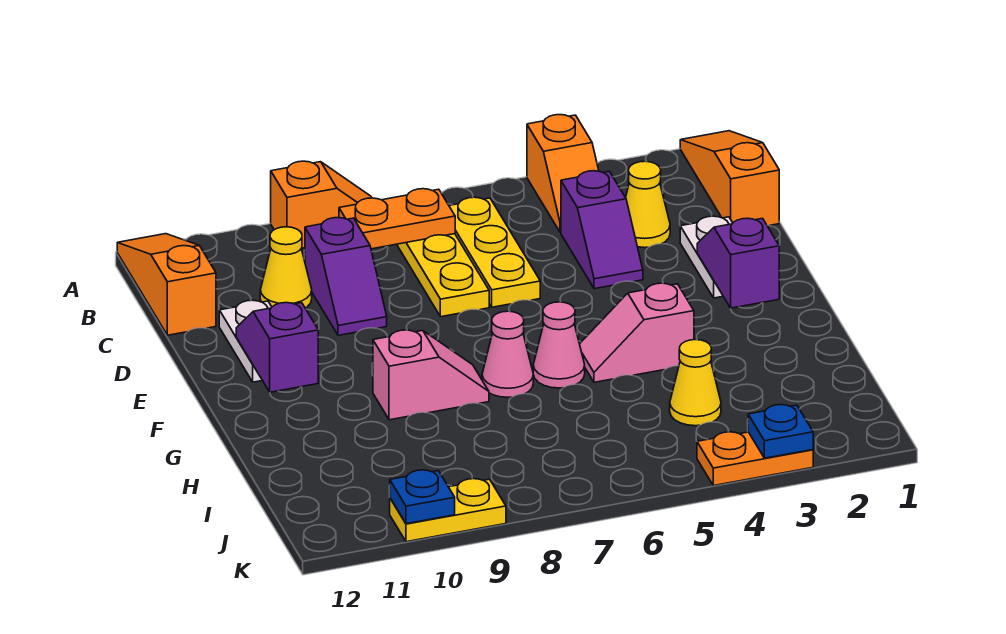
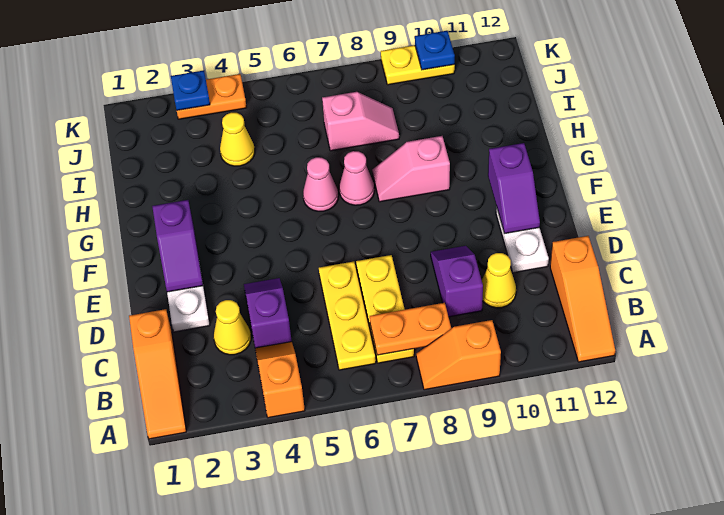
pink 1x2 slope [580,283,694,382] -> pink 1x2 slope moved to [322,92,399,151]

